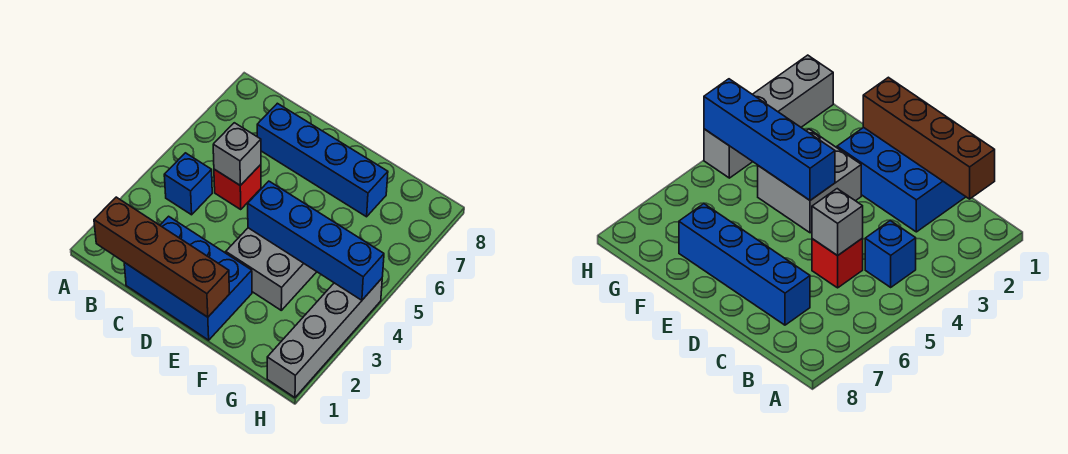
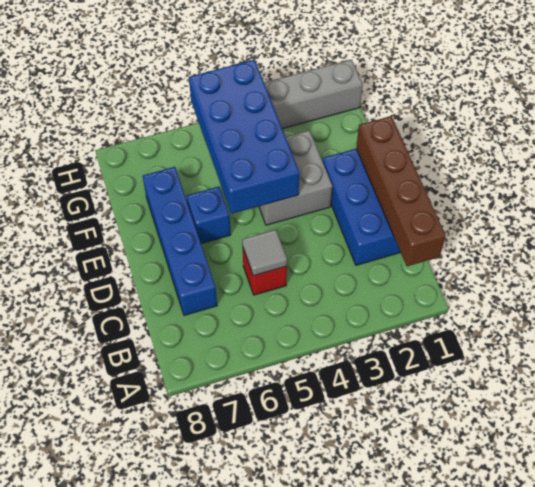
blue 1x1 brick [164,153,212,215] -> blue 1x1 brick moved to [187,187,231,244]
grey 1x1 brick [213,123,261,186] -> grey 1x1 tile [242,230,287,276]
blue 1x4 brick [248,181,384,300] -> blue 2x4 brick [189,60,300,214]

